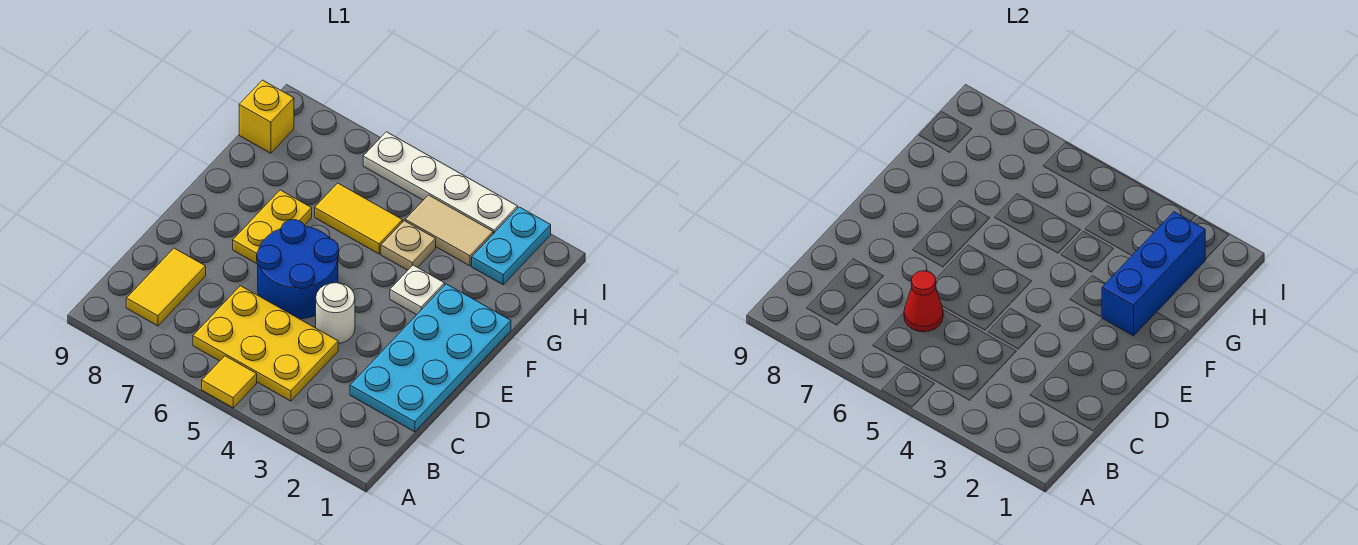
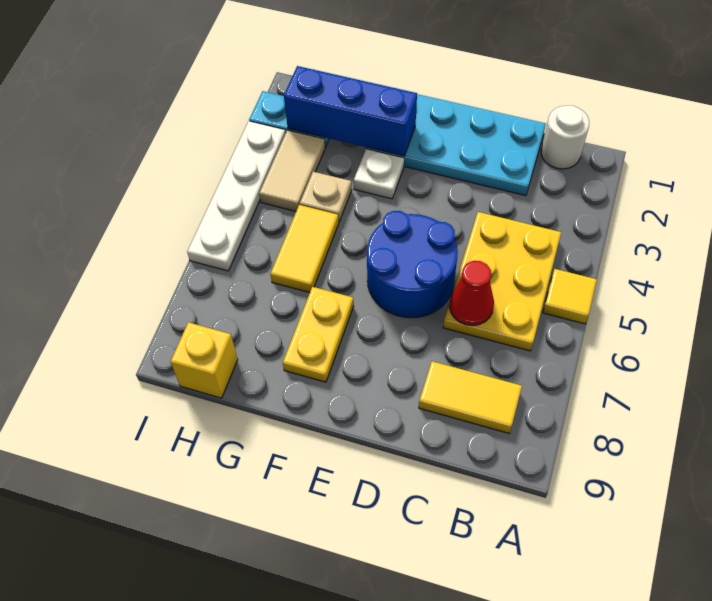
white 1x1 round brick [316,283,355,344] -> white 1x1 round brick moved to [541,106,589,169]
yellow 1x2 plate [233,190,312,264] -> yellow 1x2 plate turned to [283,287,354,382]

